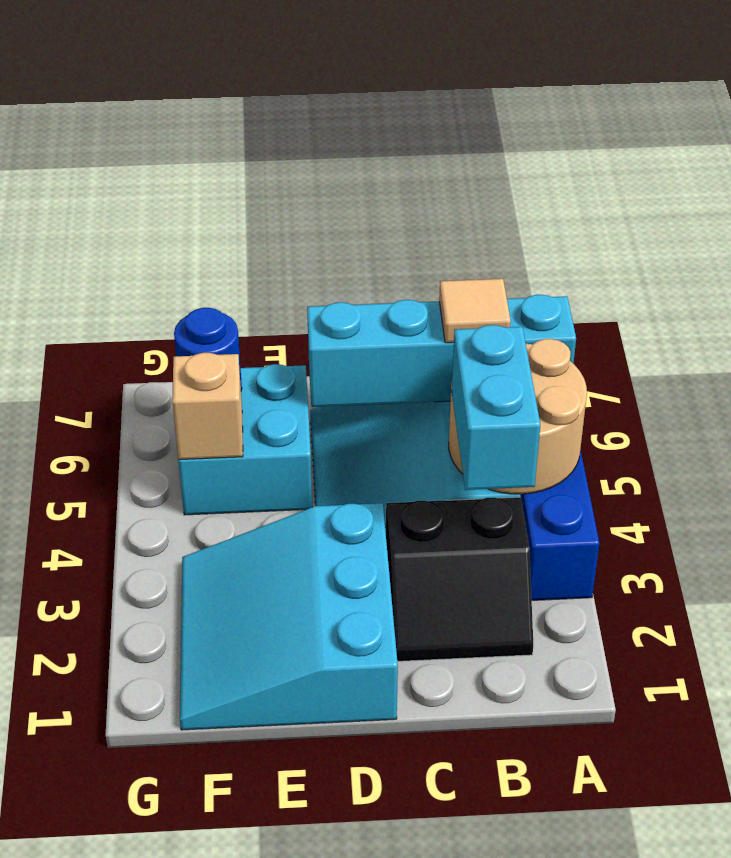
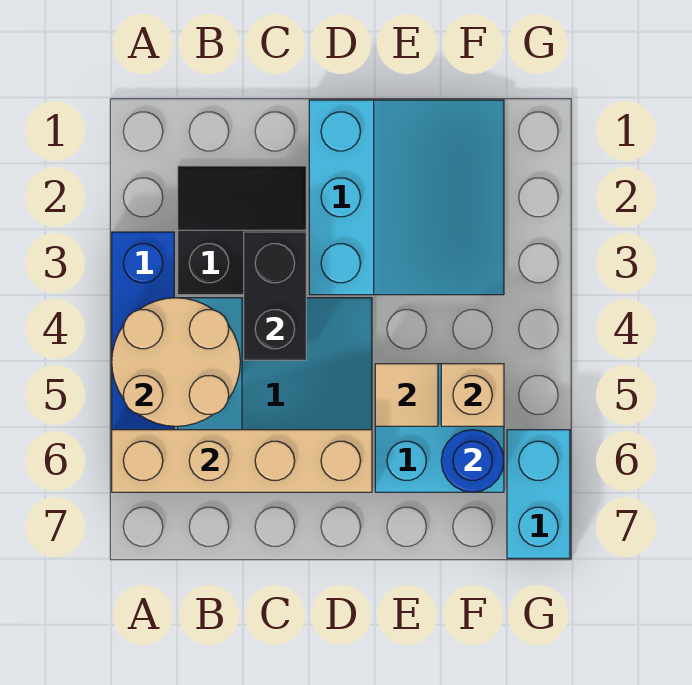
cyan 1x4 brick [307,295,576,407] -> tan 1x4 brick [112,430,372,492]
cyan 1x2 brick [452,325,540,490] -> cyan 1x2 brick moved to [507,430,570,558]
tan 1x1 tile [439,279,511,343] -> tan 1x1 tile moved to [375,364,438,426]
none -> black 1x2 brick [244,232,306,360]

